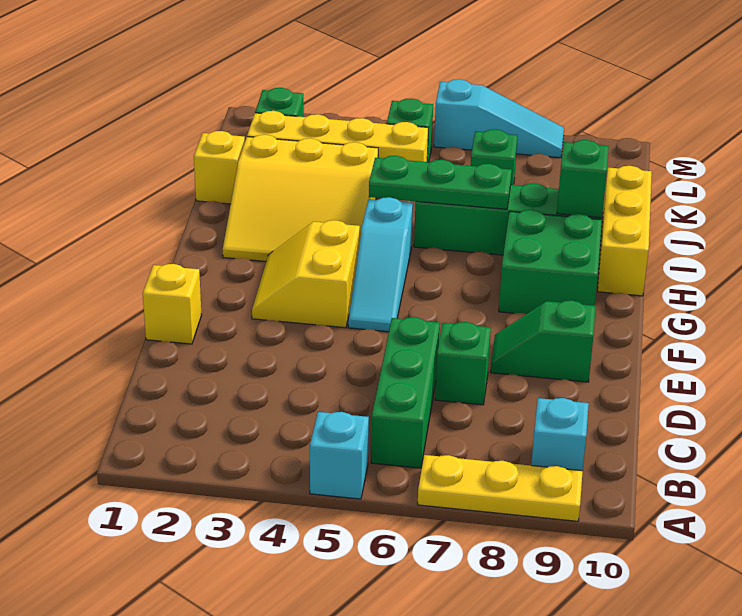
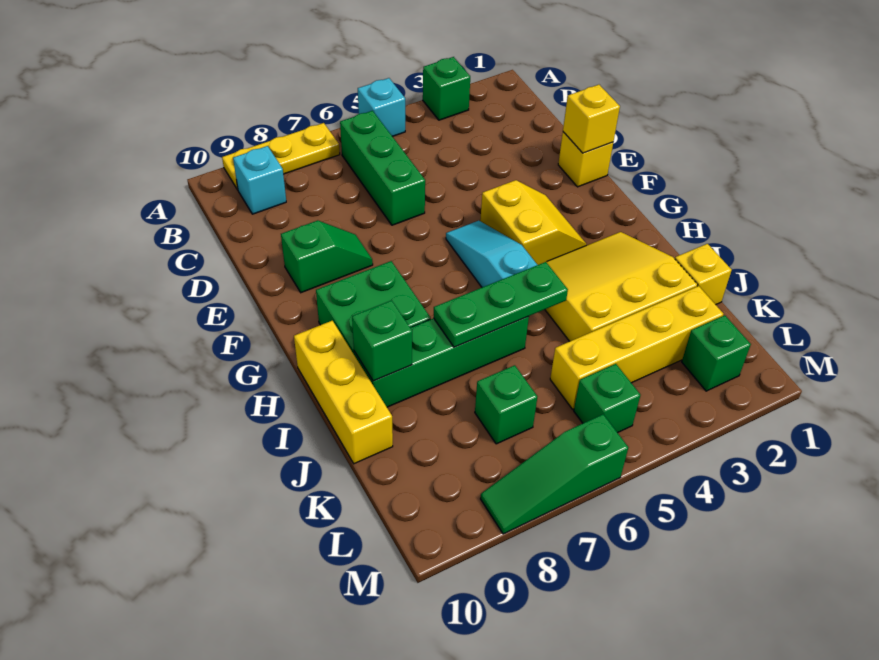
green 1x1 brick [435,322,491,405] -> green 1x1 brick moved to [423,57,470,120]
none -> yellow 1x1 brick [563,85,620,153]
cyan 1x3 slope [434,79,564,158] -> green 1x3 slope [480,414,628,534]

